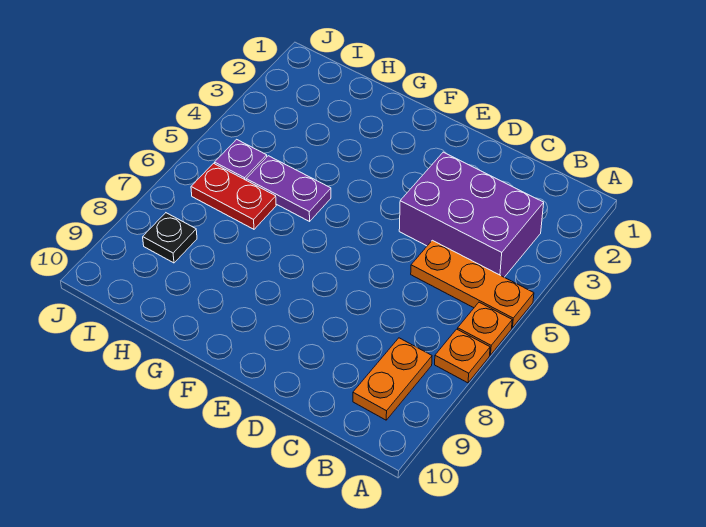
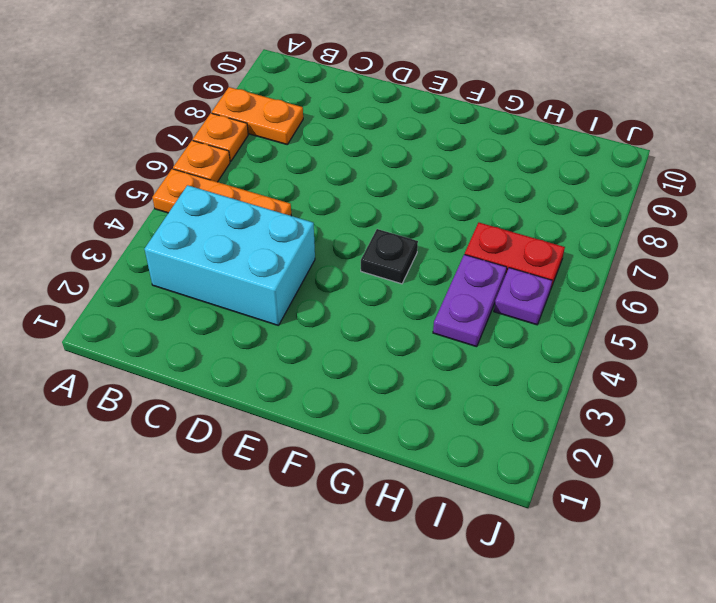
purple 2x3 brick [399,152,544,277] -> cyan 2x3 brick [145,185,315,326]
orange 1x2 plate [353,338,432,420] -> orange 1x2 plate turned to [212,87,303,144]
purple 1x2 plate [246,156,331,221] -> purple 1x2 plate turned to [433,254,507,347]
black 1x1 plate [143,213,197,263] -> black 1x1 plate moved to [361,229,418,284]

